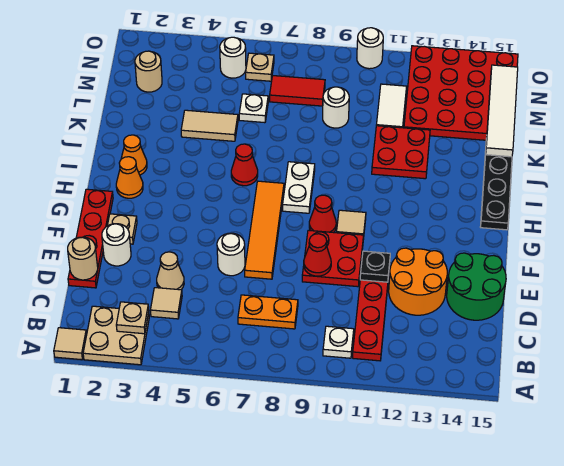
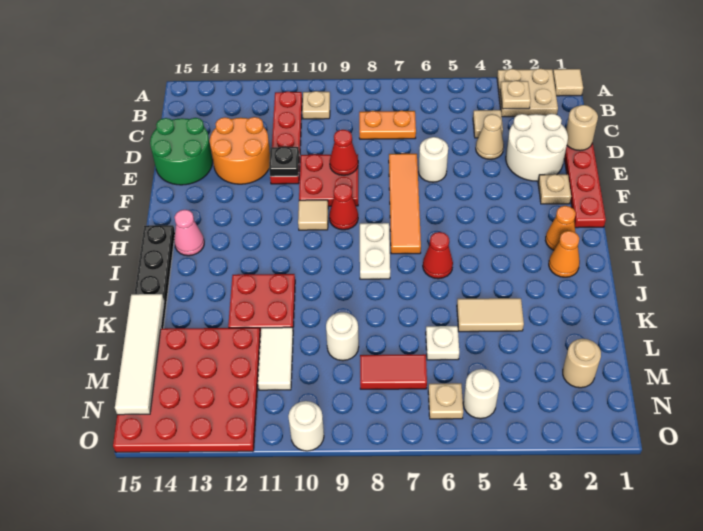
white 1x1 plate [323,326,354,358] -> tan 1x1 plate [302,91,330,119]
white 1x1 round brick [102,224,131,266] -> white 2x2 round brick [506,114,568,181]
none -> pink 1x1 cone [174,210,204,256]

